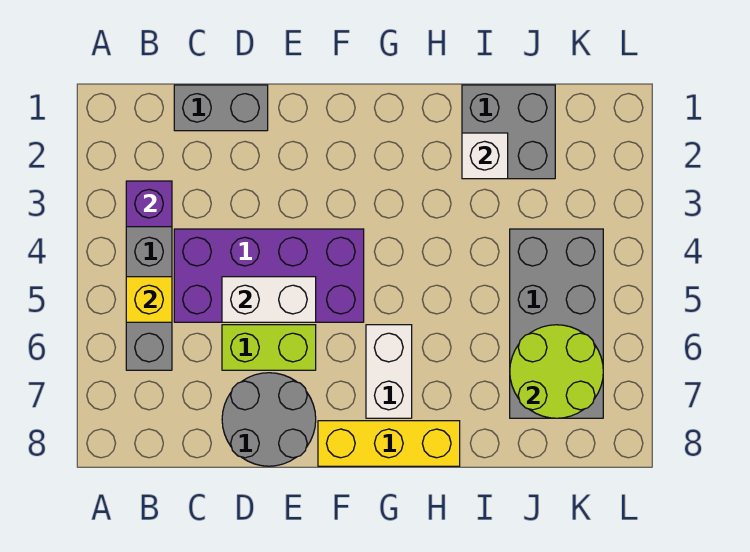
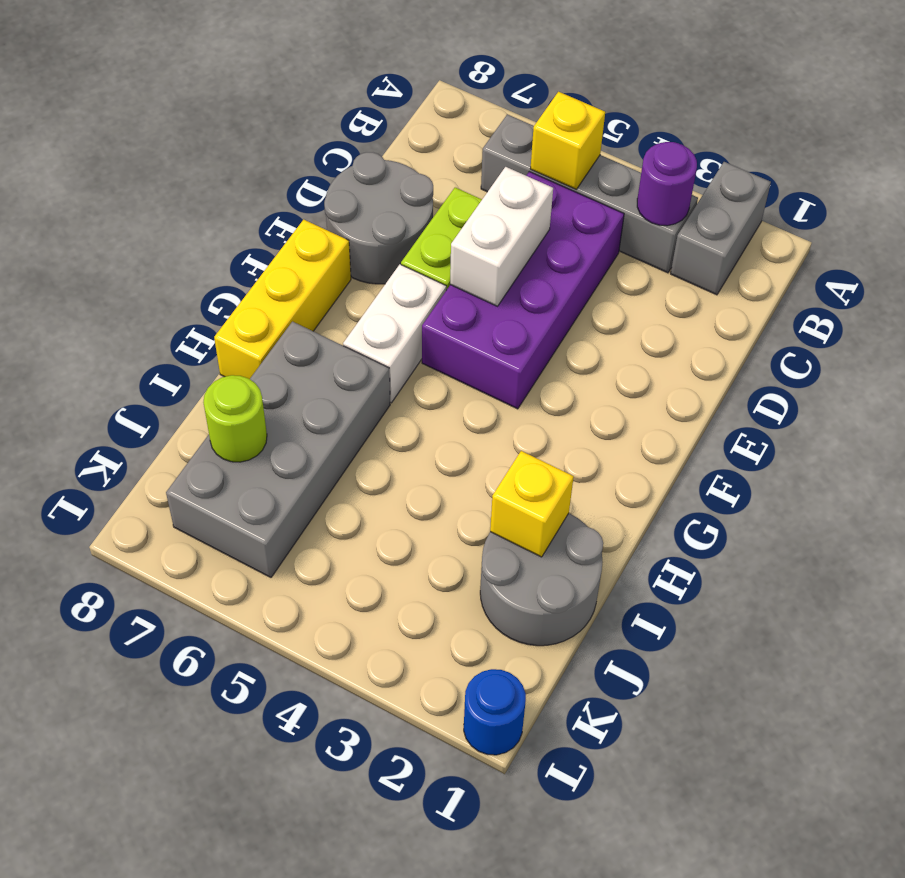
purple 1x1 brick [126,181,172,227] -> purple 1x1 round brick [637,142,697,226]
grey 1x2 brick [174,85,268,131] -> grey 1x2 brick moved to [671,162,771,295]
white 1x2 brick [366,325,412,418] -> white 1x2 brick turned to [343,264,446,403]
grey 2x2 brick [462,85,555,179] -> grey 2x2 round brick [480,513,603,646]
white 1x1 brick [462,133,508,179] -> yellow 1x1 brick [490,451,574,557]
grey 2x4 brick [510,229,603,418] -> grey 2x4 brick turned to [166,322,390,577]
lime 2x2 round brick [510,325,603,418] -> lime 1x1 round brick [203,375,267,462]
none -> blue 1x1 round brick [464,669,526,755]

